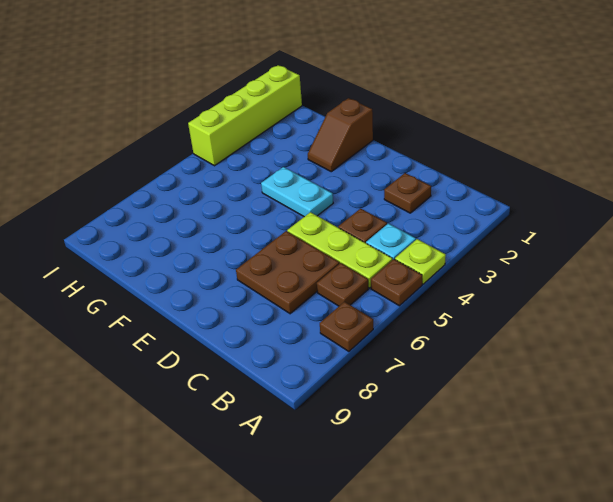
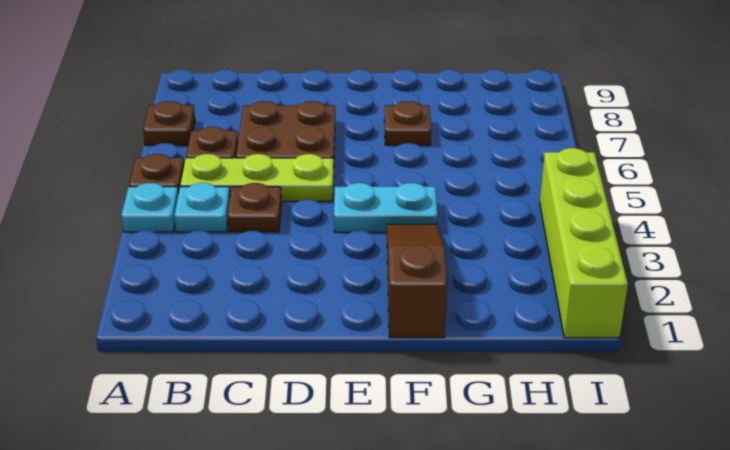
lime 1x1 plate [395,239,446,284] -> cyan 1x1 plate [121,183,178,232]
brown 1x1 plate [384,173,431,213] -> brown 1x1 plate moved to [384,101,431,145]
brown 1x2 slope [308,98,373,172] -> brown 1x3 slope [387,224,447,338]

